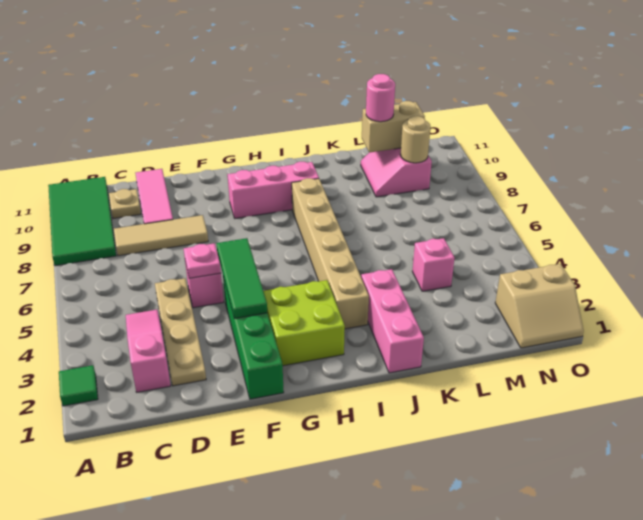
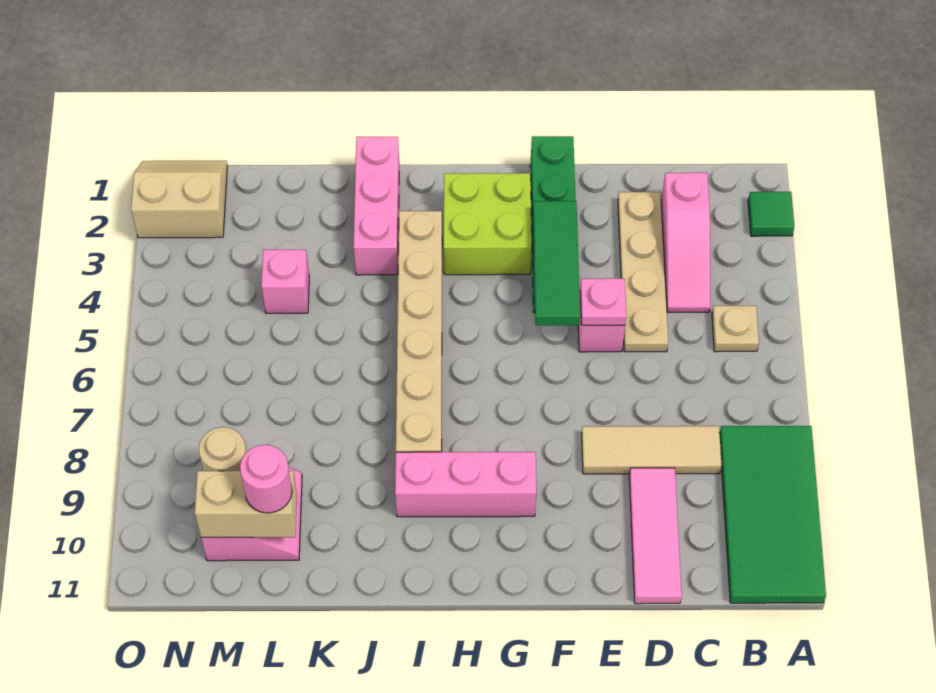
tan 1x1 plate [109,189,141,219] -> tan 1x1 plate moved to [712,306,759,352]

